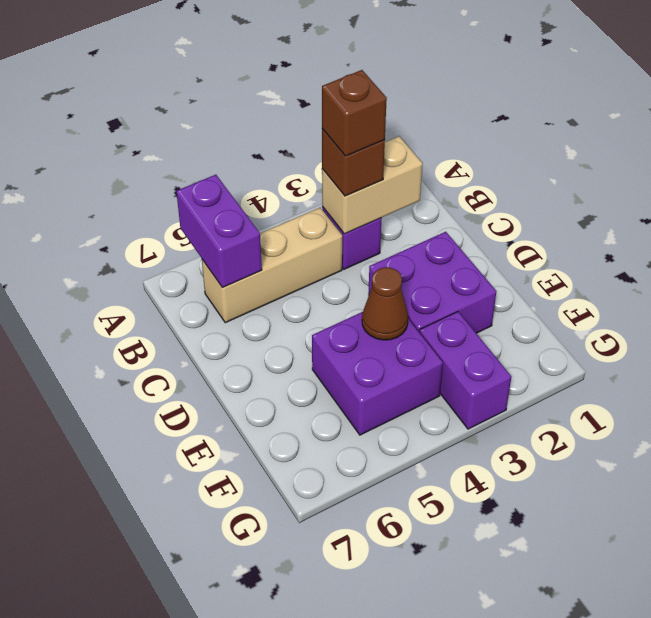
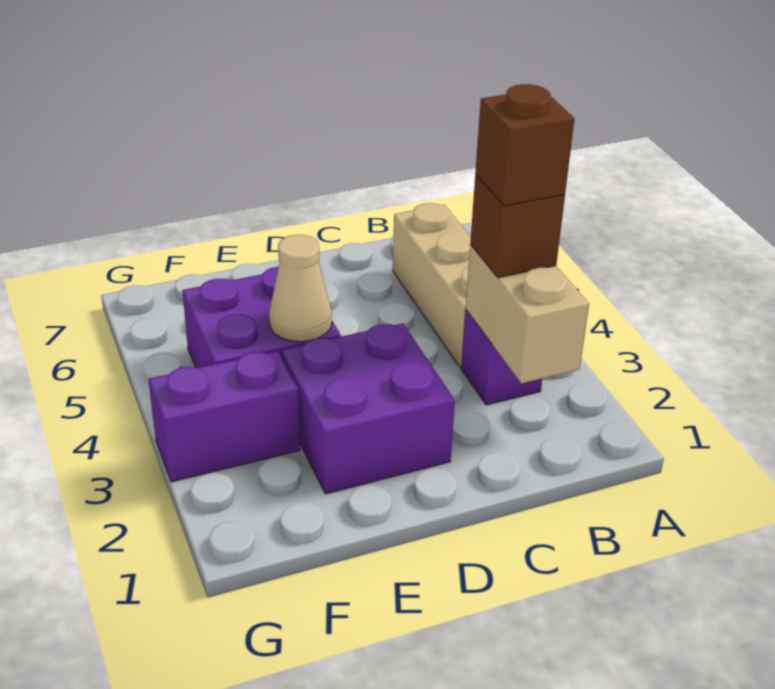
purple 1x2 brick [176,175,262,287] -> none
brown 1x1 cone [362,267,408,340] -> tan 1x1 cone [269,235,332,342]

